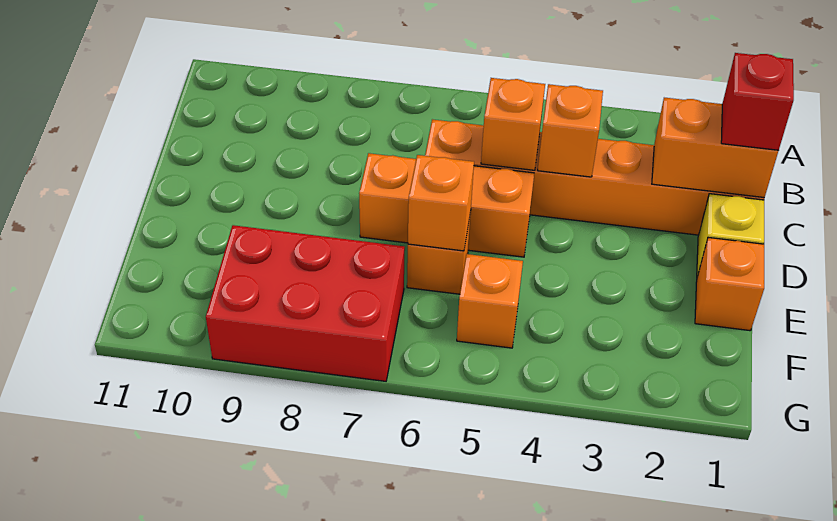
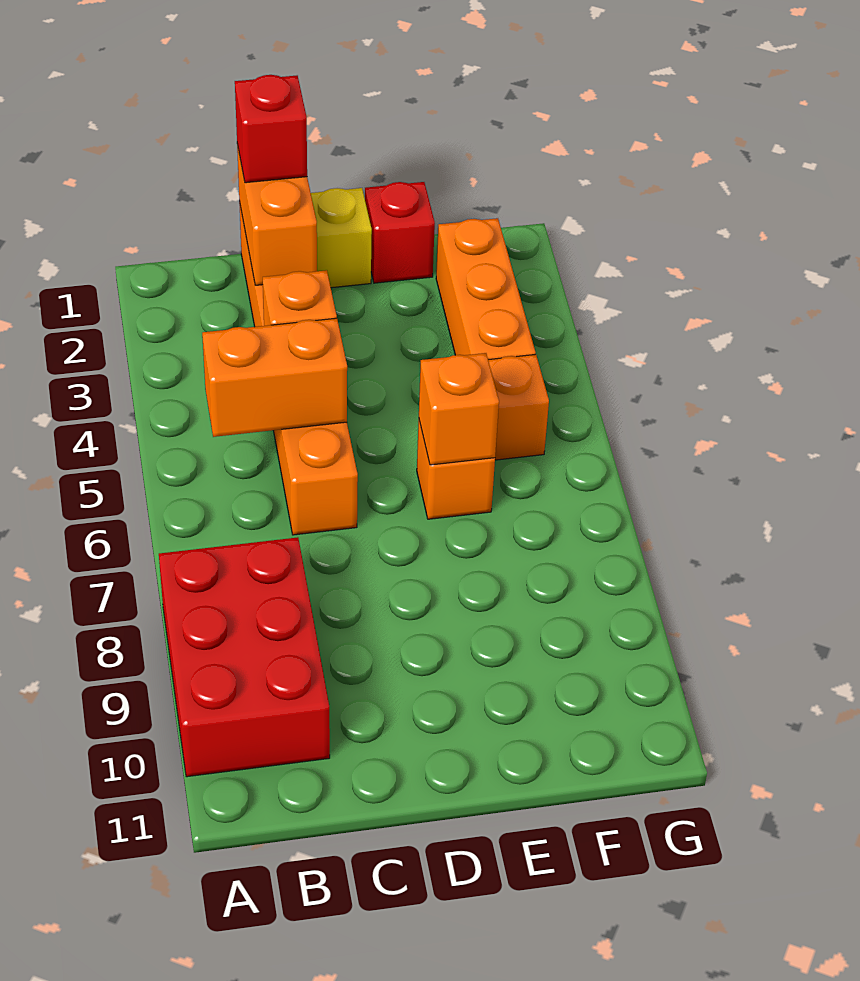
orange 1x1 brick [481,78,545,170] -> orange 1x2 brick [202,318,347,437]
orange 1x3 brick [359,153,534,257] -> orange 1x3 brick moved to [436,218,536,360]
orange 1x1 brick [695,238,764,331] -> red 1x1 brick [365,182,435,283]
red 2x3 brick [206,225,405,381] -> red 2x3 brick moved to [159,537,330,777]

